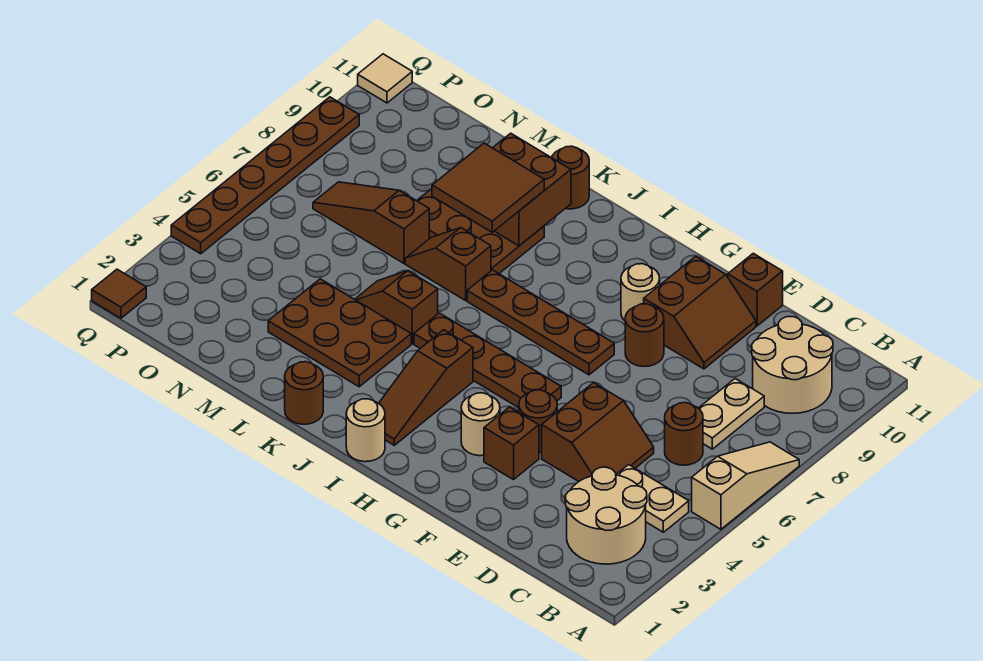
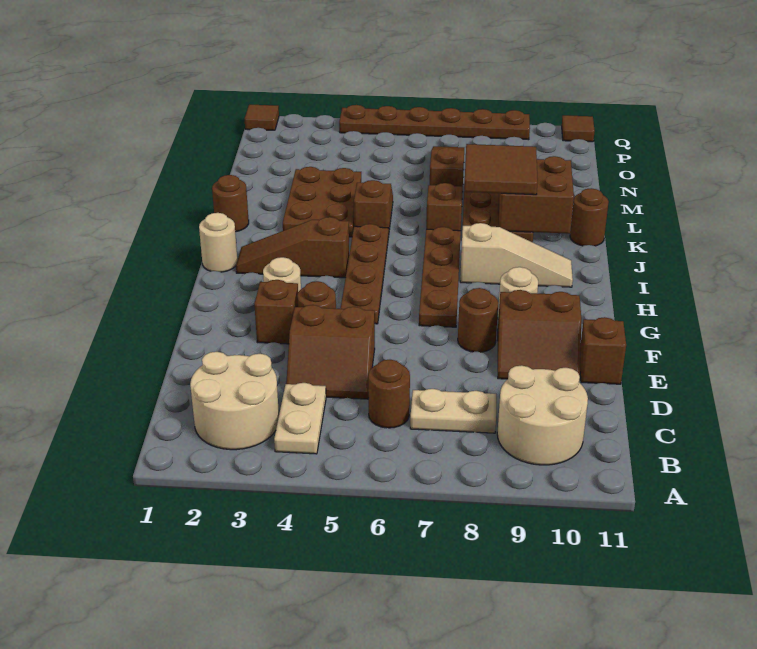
tan 1x3 slope [692,442,799,529] -> tan 1x3 slope moved to [460,223,573,287]
tan 1x1 tile [358,54,412,103] -> brown 1x1 tile [562,115,595,142]

